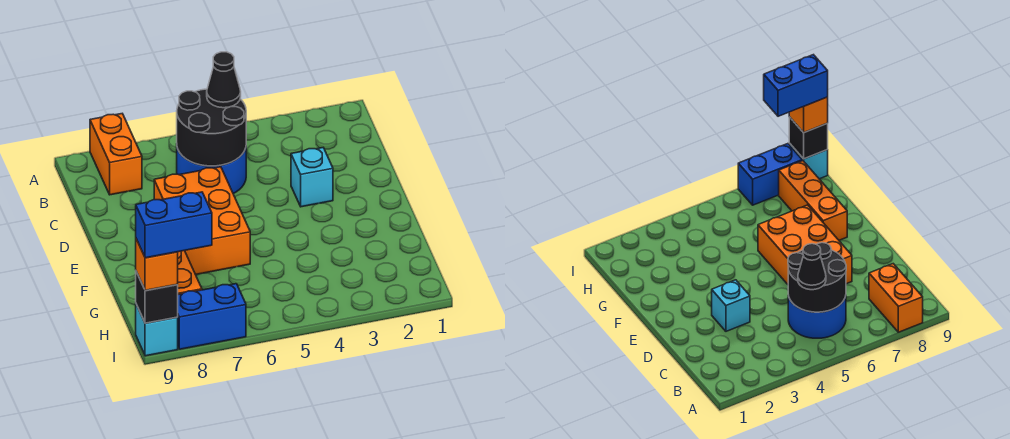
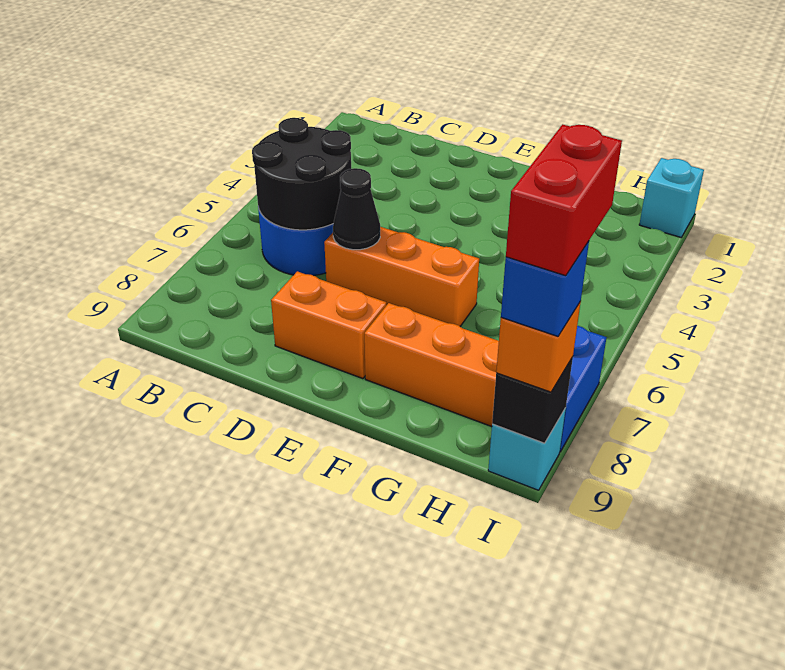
orange 1x2 brick [90,114,142,195] -> orange 1x2 brick moved to [271,271,386,379]
black 1x1 cone [207,52,241,108] -> black 1x1 cone moved to [333,168,380,250]
cyan 1x1 brick [291,148,333,207] -> cyan 1x1 brick moved to [639,158,704,237]
orange 2x3 brick [154,167,250,275] -> orange 1x3 brick [324,227,479,326]
blue 1x2 brick [136,192,212,258] -> blue 1x1 brick [501,241,589,336]
none -> red 1x2 brick [506,124,622,276]

